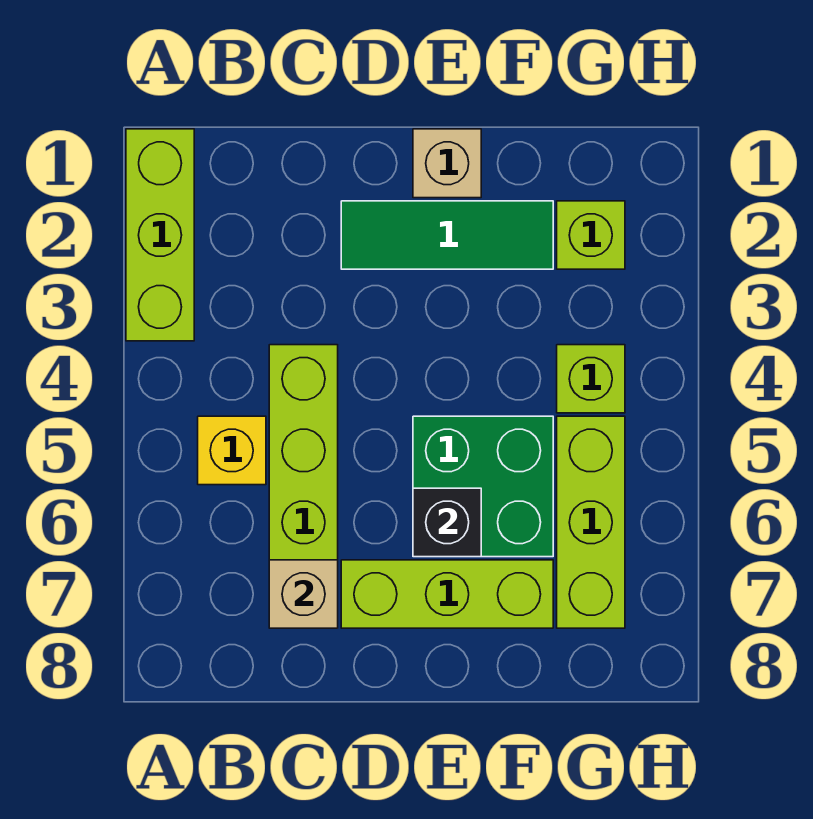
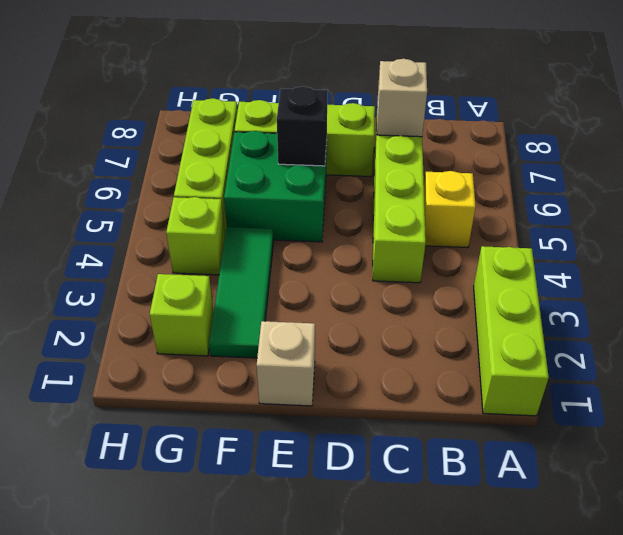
green 1x3 tile [341,201,553,269] -> green 1x3 tile turned to [209,227,274,358]

